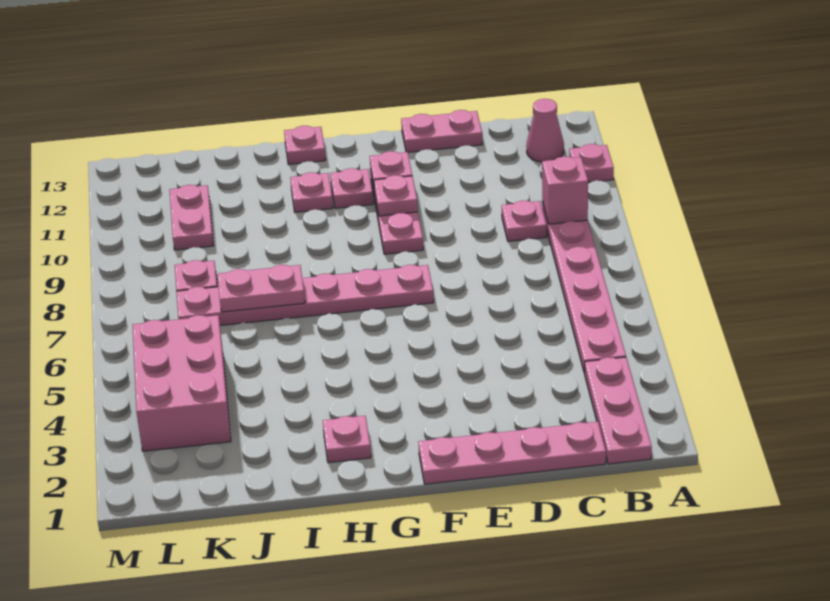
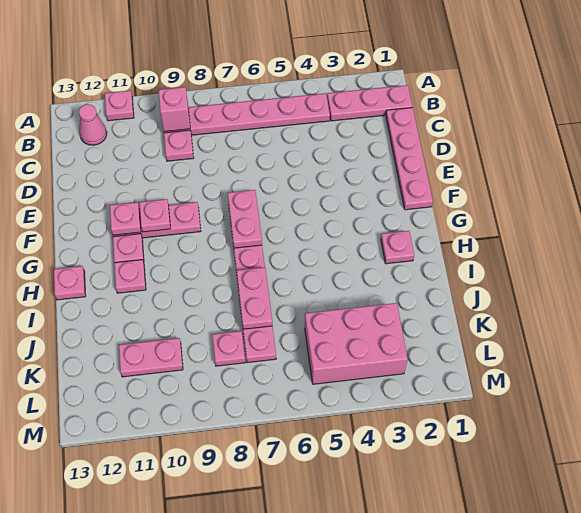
pink 1x2 plate [401,110,483,152] -> pink 1x2 plate moved to [228,190,262,248]

